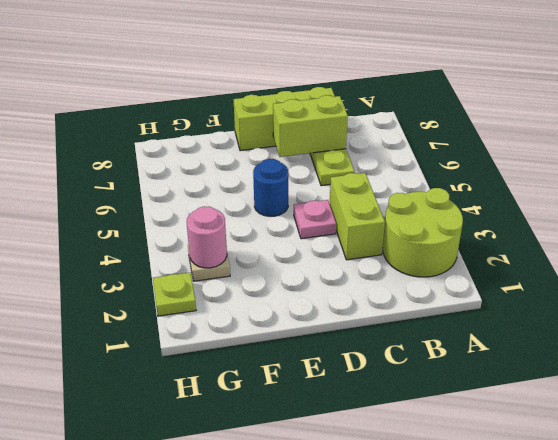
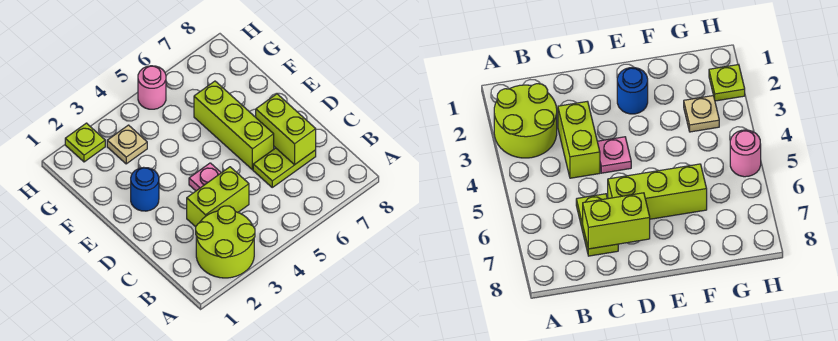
lime 1x3 brick [234,87,335,151] -> lime 1x3 brick moved to [194,81,274,170]
blue 1x1 round brick [253,159,289,216] -> blue 1x1 round brick moved to [131,167,159,211]
pink 1x1 round brick [187,206,227,268] -> pink 1x1 round brick moved to [138,66,166,109]

